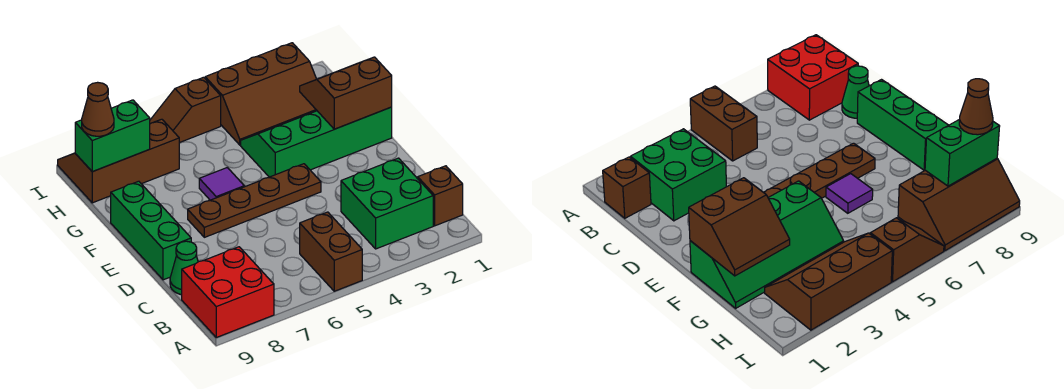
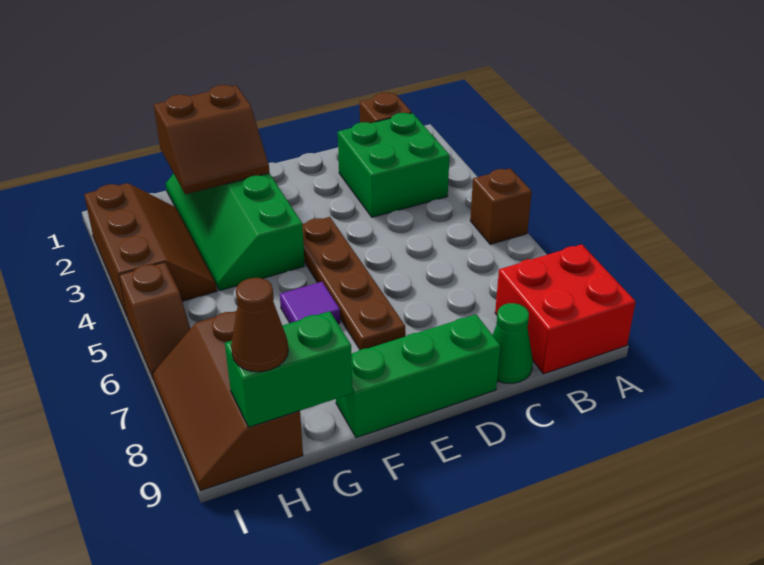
brown 1x2 brick [300,212,362,291] -> brown 1x1 brick [470,168,532,244]
brown 2x2 slope [300,57,392,129] -> brown 2x2 slope turned to [154,85,270,194]
green 1x2 brick [75,100,150,172] -> green 1x2 brick turned to [225,311,352,427]

